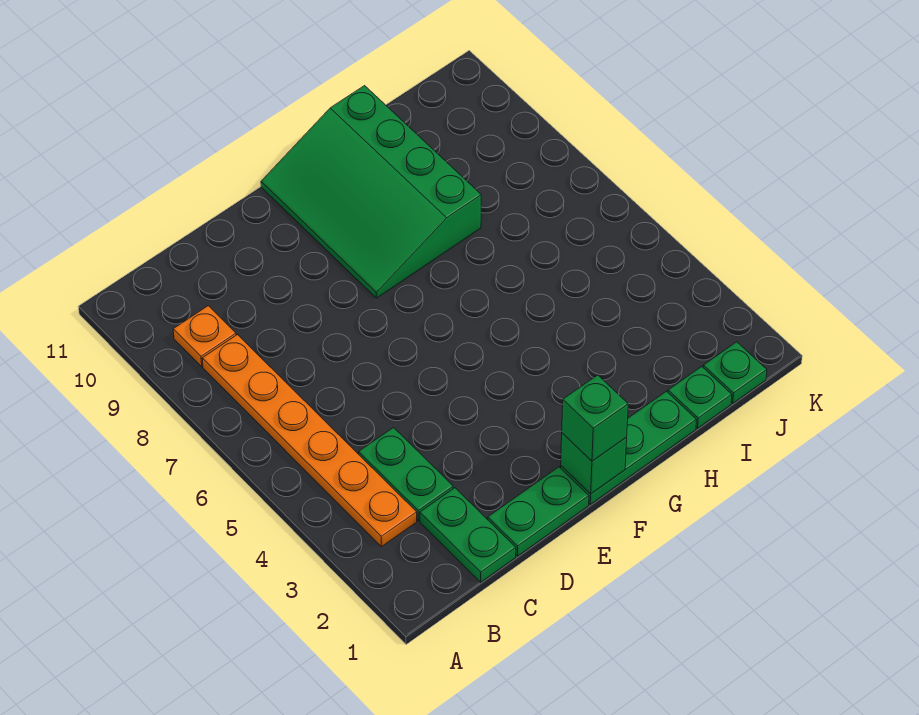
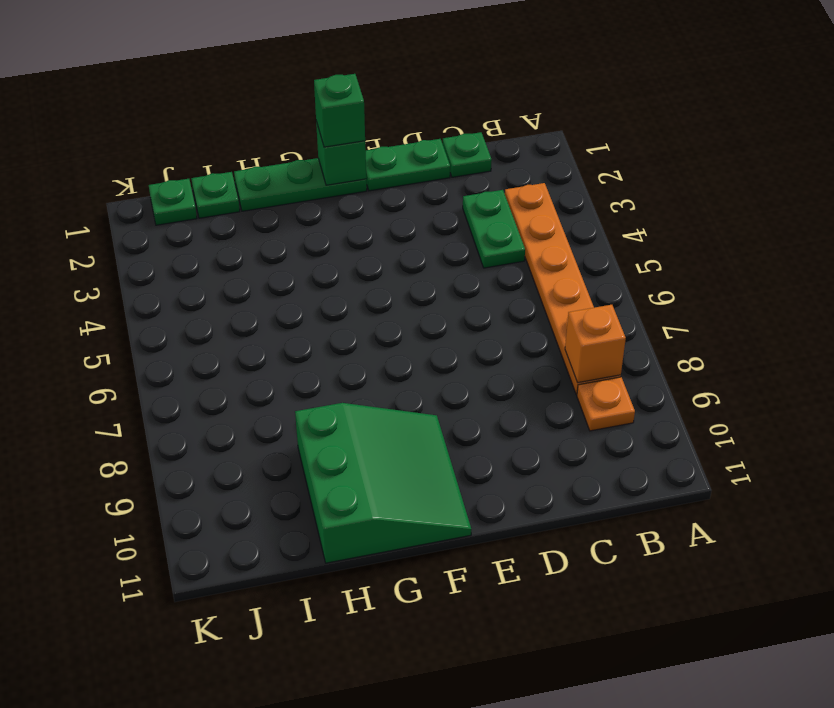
none -> orange 1x1 brick [565,305,626,383]
green 1x2 plate [420,488,516,582] -> green 1x1 plate [443,132,492,177]
green 3x4 slope [261,86,481,298] -> green 3x3 slope [295,403,471,563]

